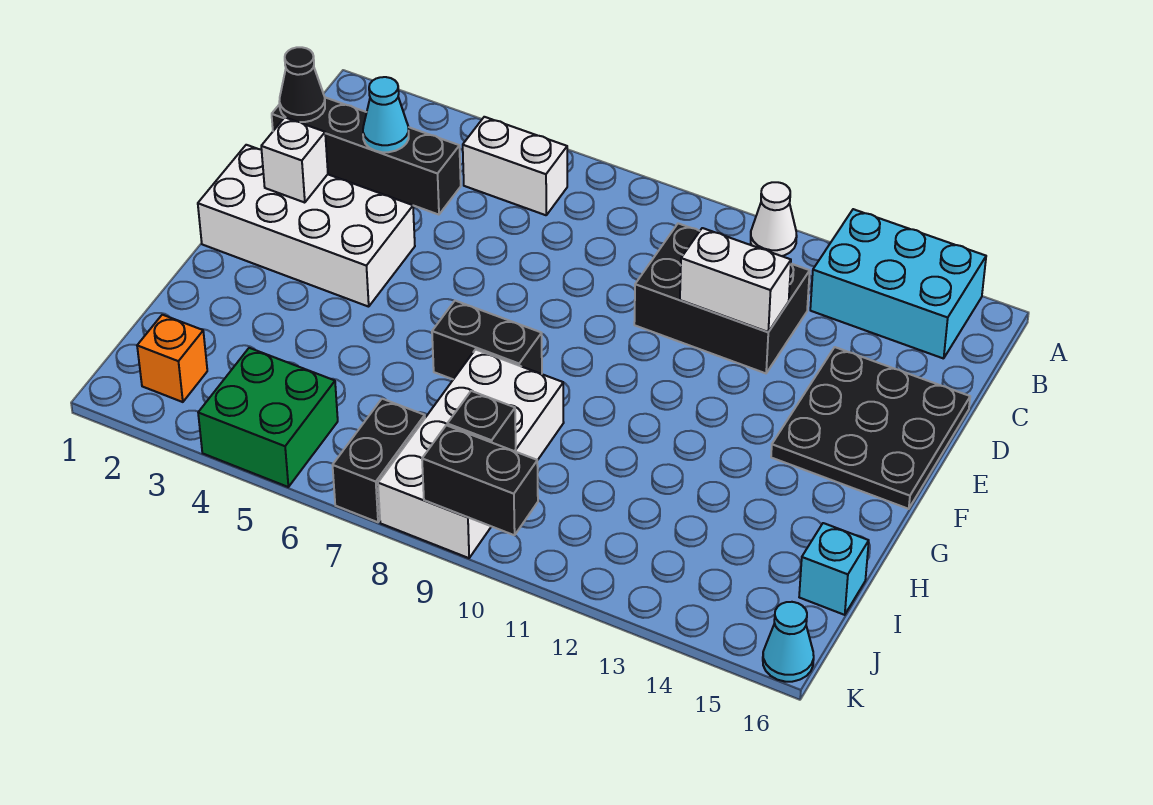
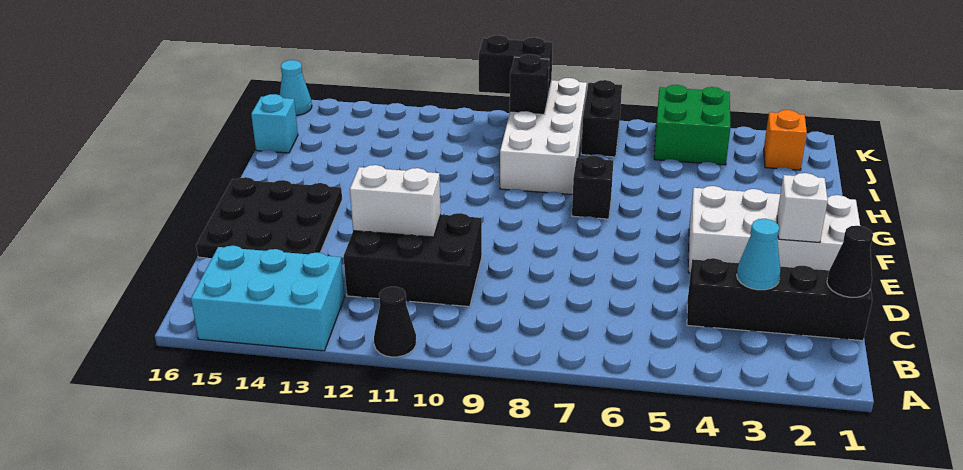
white 1x1 cone [751,182,797,256] -> black 1x1 cone [374,286,416,357]
white 1x2 brick [463,117,567,215] -> none
black 1x2 brick [432,301,542,379] -> black 1x1 brick [572,156,613,219]

